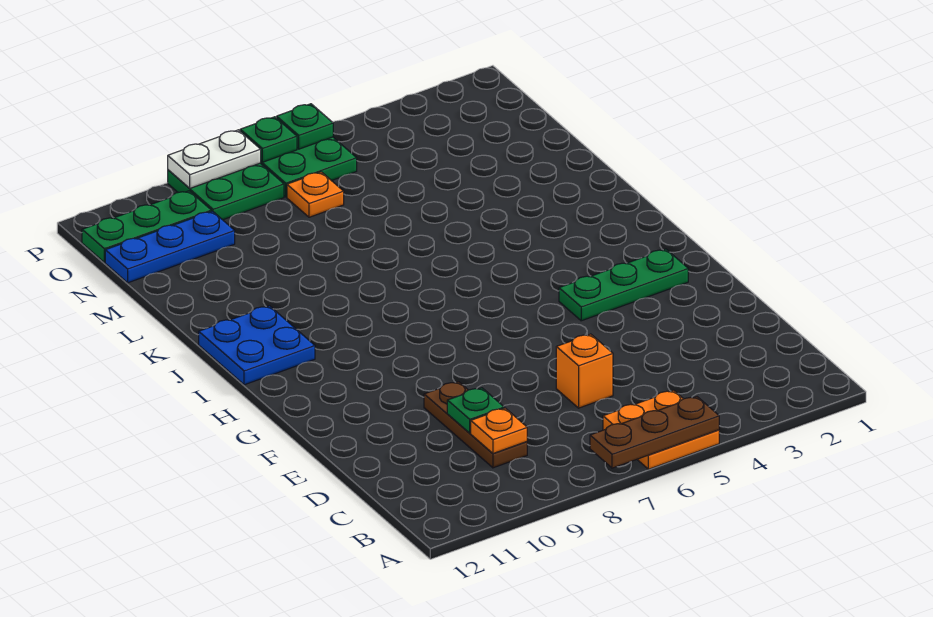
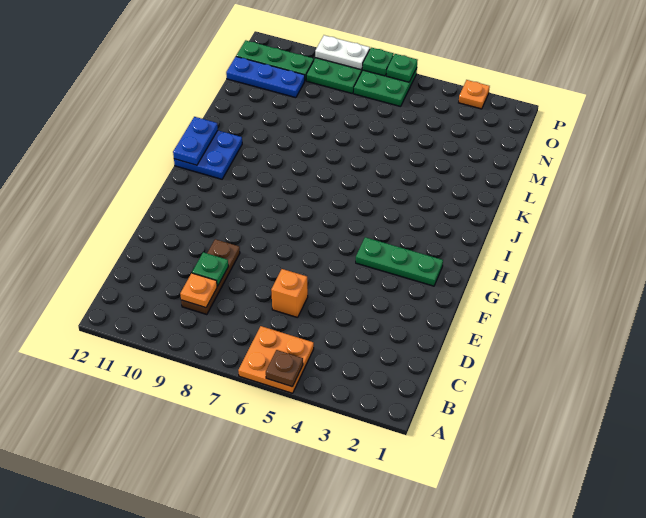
brown 1x3 plate [590,397,719,468] -> brown 1x1 plate [266,350,303,387]
none -> blue 1x2 plate [173,117,218,165]
orange 1x1 plate [287,172,344,217] -> orange 1x1 plate moved to [459,80,490,109]

